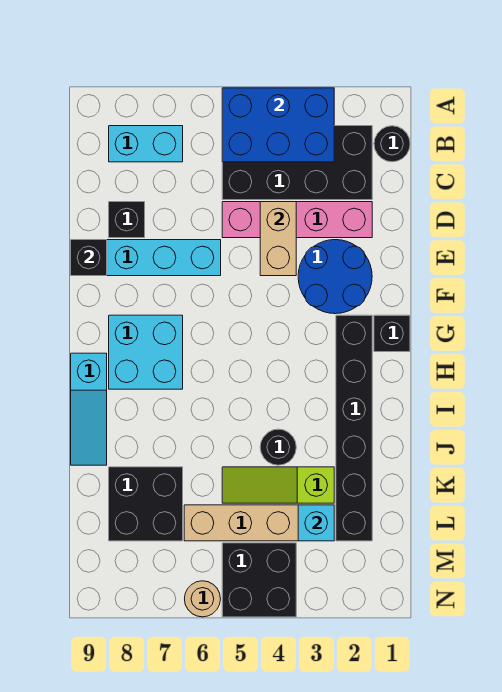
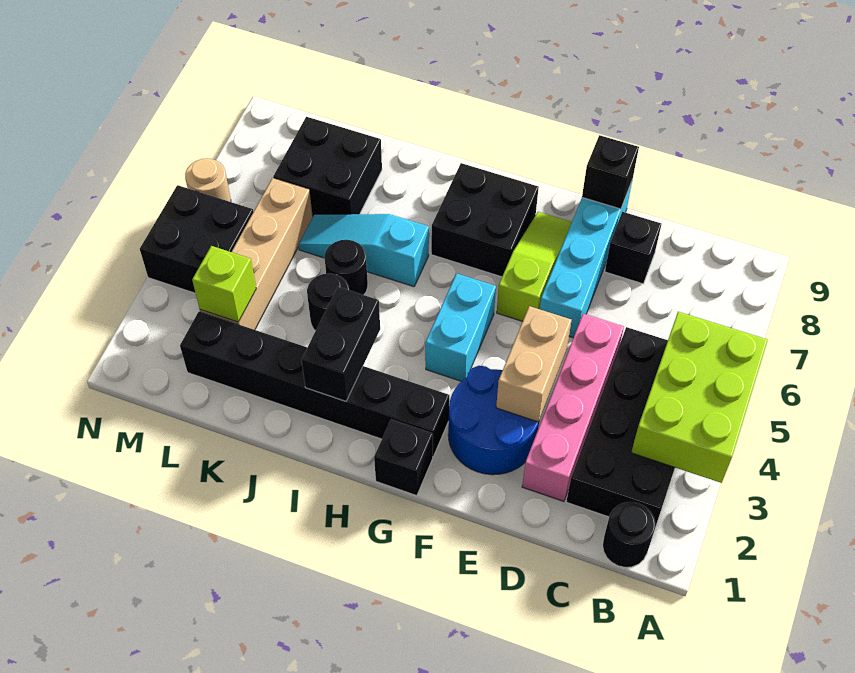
blue 2x3 brick [222,88,334,162] -> lime 2x3 brick [631,312,767,483]
cyan 1x2 brick [109,126,183,162] -> cyan 1x2 brick moved to [425,273,496,381]
tan 1x2 brick [260,202,296,276] -> tan 1x2 brick turned to [496,306,571,422]
cyan 2x2 brick [109,315,183,389] -> black 2x2 brick [431,163,539,277]
cyan 1x3 slope [71,353,107,465] -> cyan 1x3 slope moved to [298,214,429,287]
none -> black 1x2 brick [301,287,380,401]
none -> black 1x1 round brick [324,240,368,295]
lime 1x3 slope [222,467,334,503] -> lime 1x3 slope moved to [497,212,572,321]
cyan 1x1 brick [298,505,334,541] -> lime 1x1 brick [192,246,256,322]

